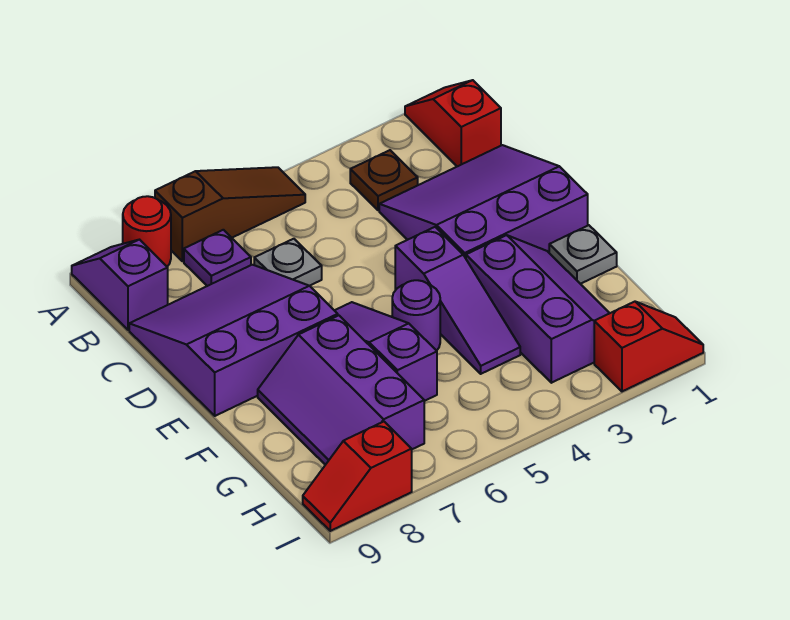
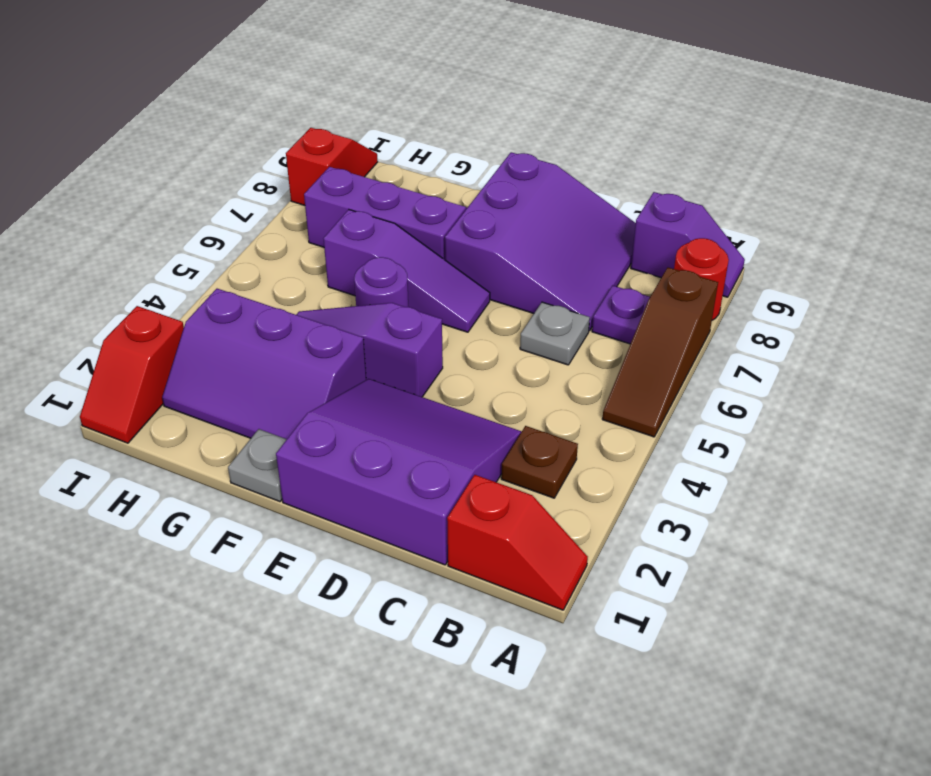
purple 3x3 slope [379,145,588,258] -> purple 3x3 slope turned to [276,379,522,565]

